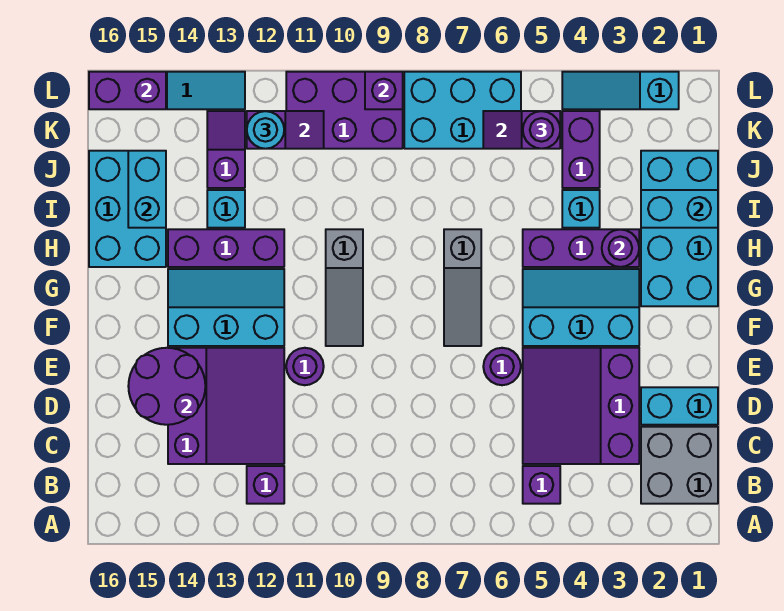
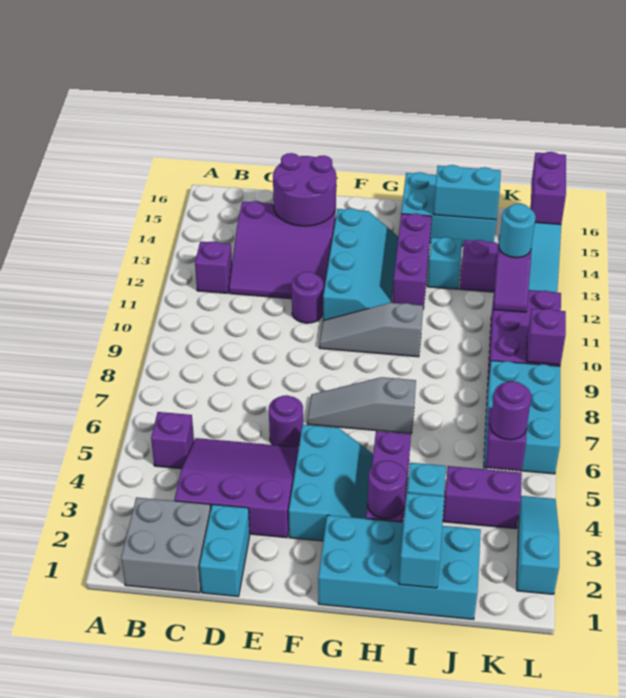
cyan 2x3 slope [168,269,284,346] -> cyan 2x4 slope [323,208,398,320]

